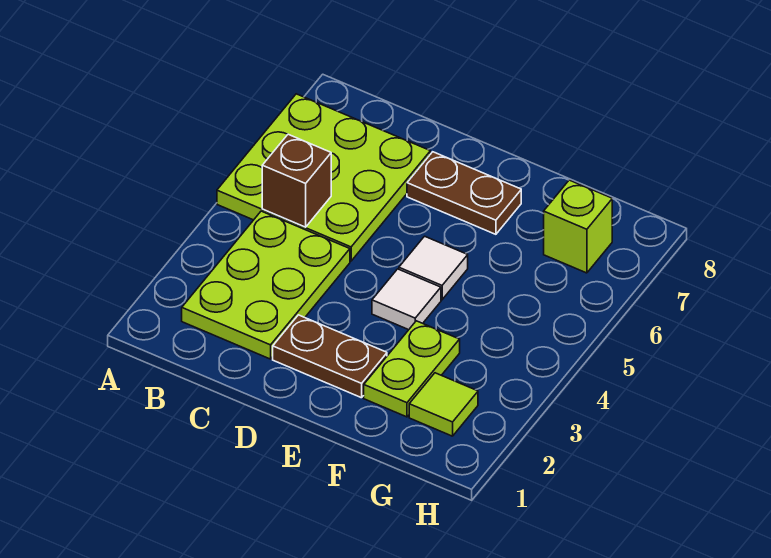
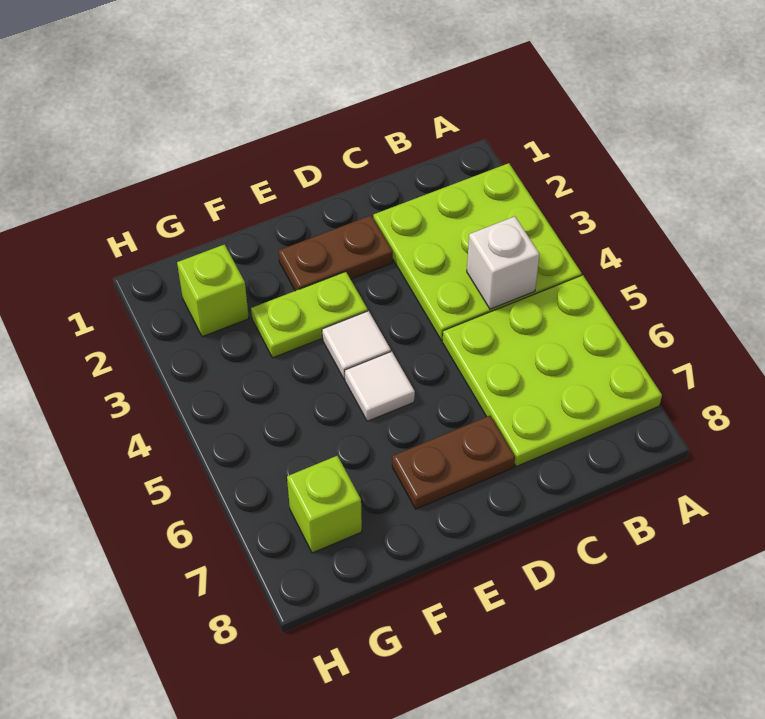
lime 2x3 plate [182,211,350,359] -> lime 3x3 plate [373,163,582,340]
none -> white 1x1 brick [467,216,540,309]
brown 1x1 brick [262,134,331,227] -> none
lime 1x2 plate [364,321,460,417] -> lime 1x2 plate turned to [251,272,368,358]
lime 1x1 tile [409,373,478,436] -> lime 1x1 brick [177,244,249,337]

